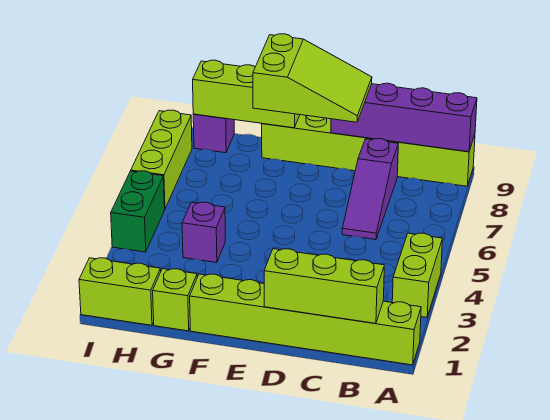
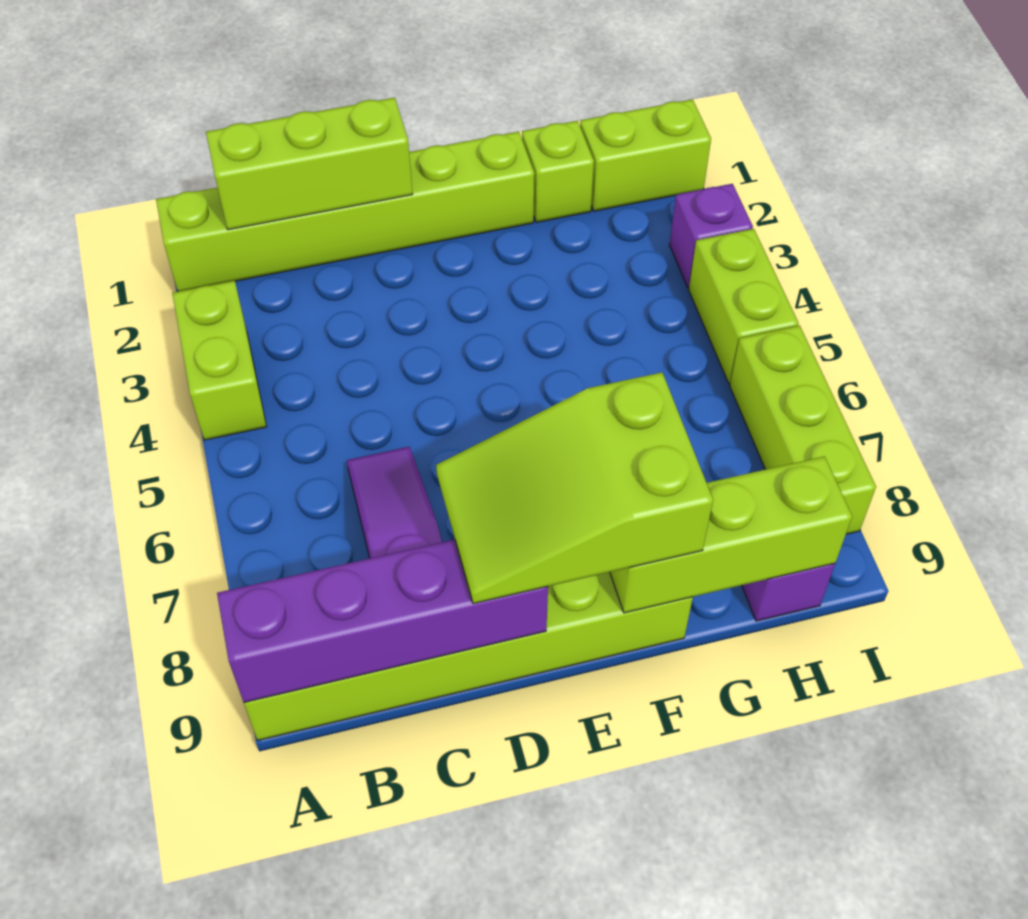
purple 1x1 brick [182,202,226,263] -> purple 1x1 brick moved to [670,184,753,288]
green 1x2 brick [111,171,165,252] -> lime 1x2 brick [689,229,799,383]

